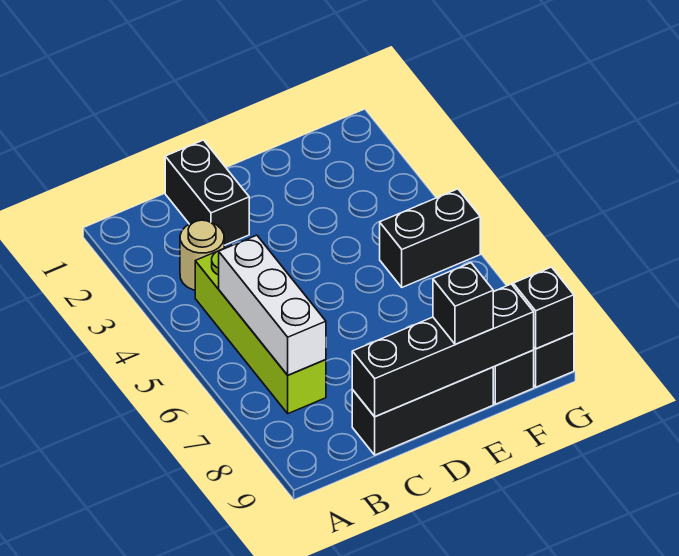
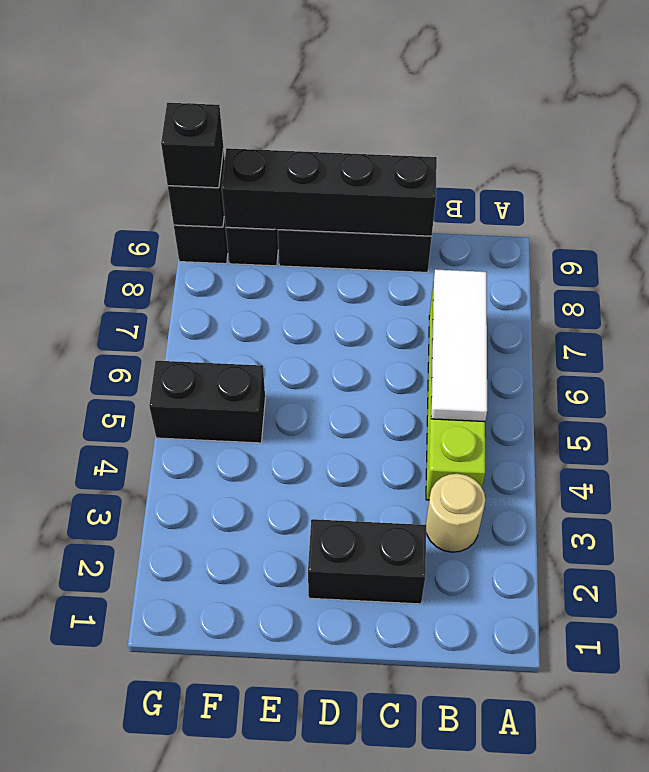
white 1x3 brick [219,235,326,375] -> white 1x3 tile [431,269,487,422]
black 1x2 brick [165,140,249,245] -> black 1x2 brick turned to [308,519,426,604]
black 1x1 brick [433,263,493,344] -> black 1x1 brick moved to [161,103,224,188]

